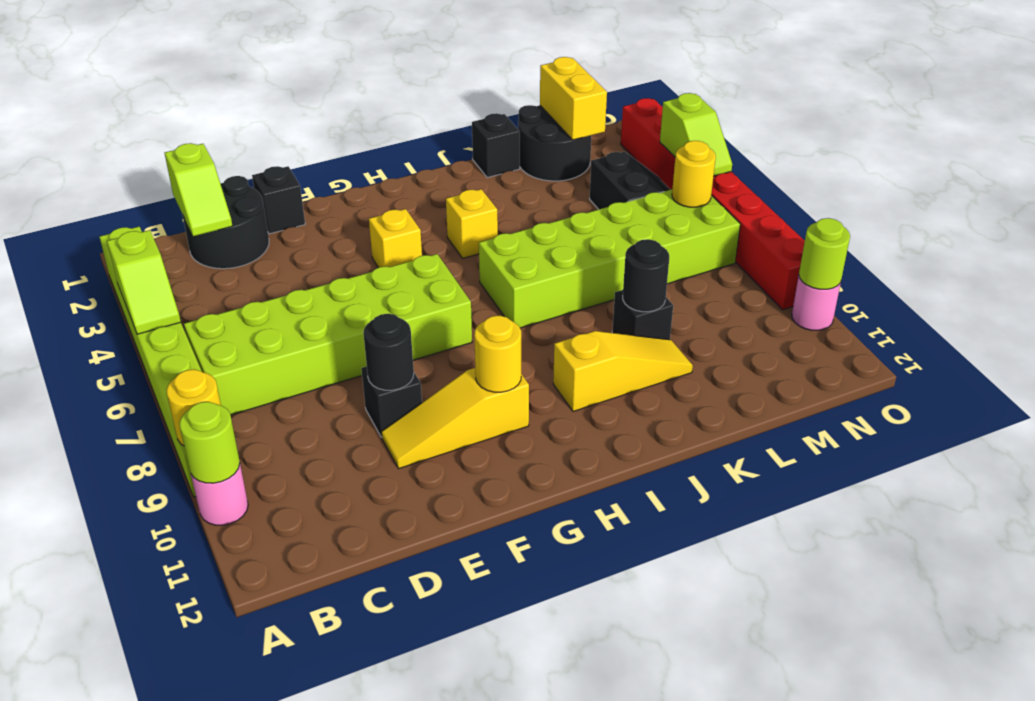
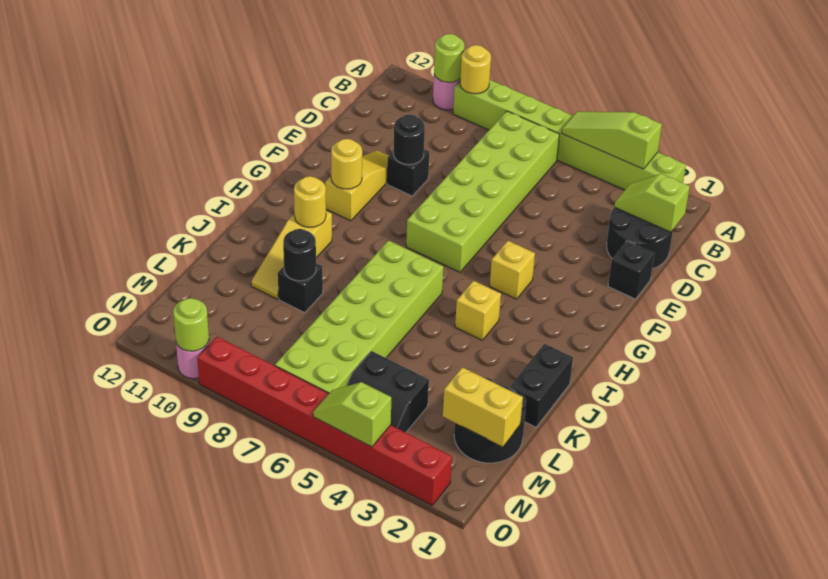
lime 1x2 slope [107,230,181,334] -> lime 1x3 slope [562,112,662,169]
black 1x1 brick [472,113,520,178] -> black 1x2 brick [510,344,573,427]
yellow 1x1 round brick [672,141,716,207] -> yellow 1x1 round brick moved to [294,176,326,227]

